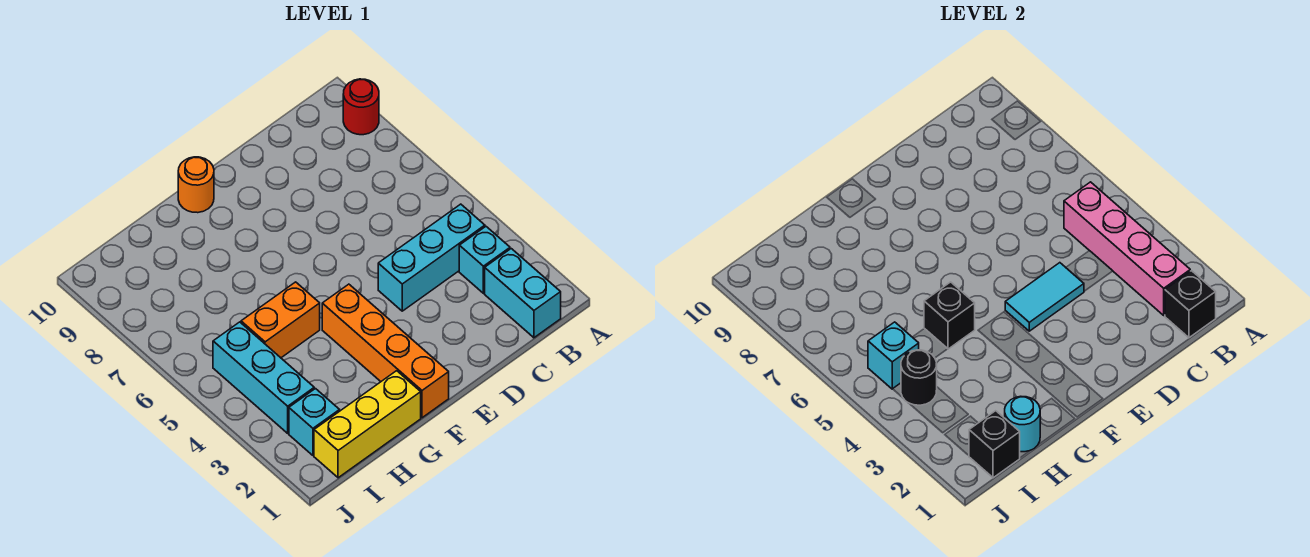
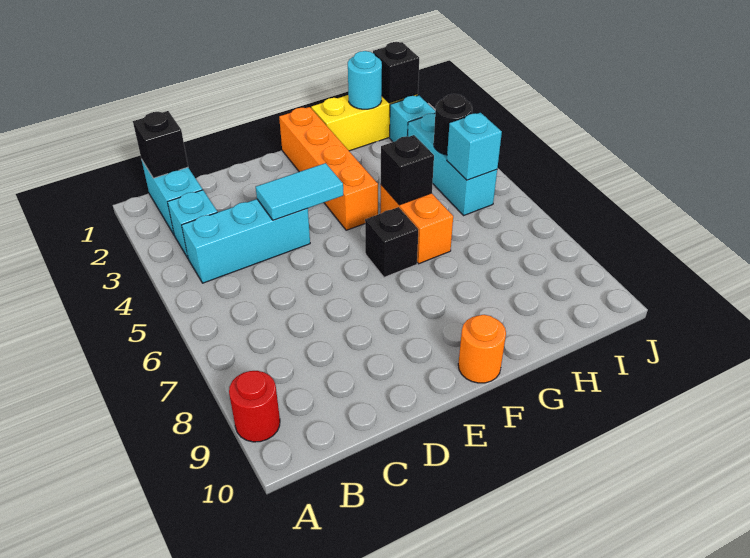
pink 1x4 brick [1064,182,1190,315] -> none
none -> black 1x1 brick [365,207,418,277]
orange 1x2 brick [241,282,320,358] -> orange 1x2 brick turned to [380,185,453,264]

